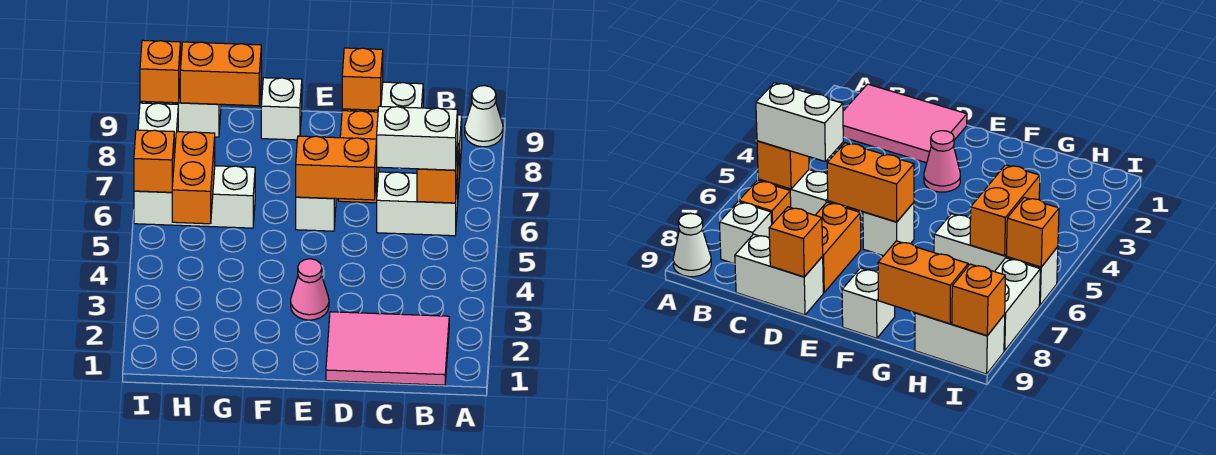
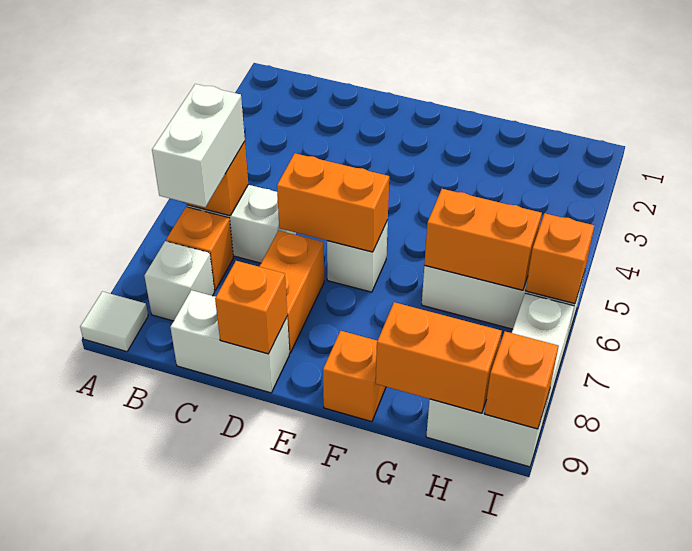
white 1x1 cone [465,86,503,147] -> white 1x1 tile [80,291,148,352]
pink 2x3 tile [326,312,449,385] -> none
white 1x2 brick [377,106,458,170] -> white 1x2 brick turned to [152,84,245,207]
pink 1x1 cone [291,259,329,320] -> none
white 1x1 brick [261,78,302,140] -> orange 1x1 brick [323,331,386,422]
orange 1x2 brick [172,132,215,224] -> orange 1x2 brick turned to [424,189,542,290]

